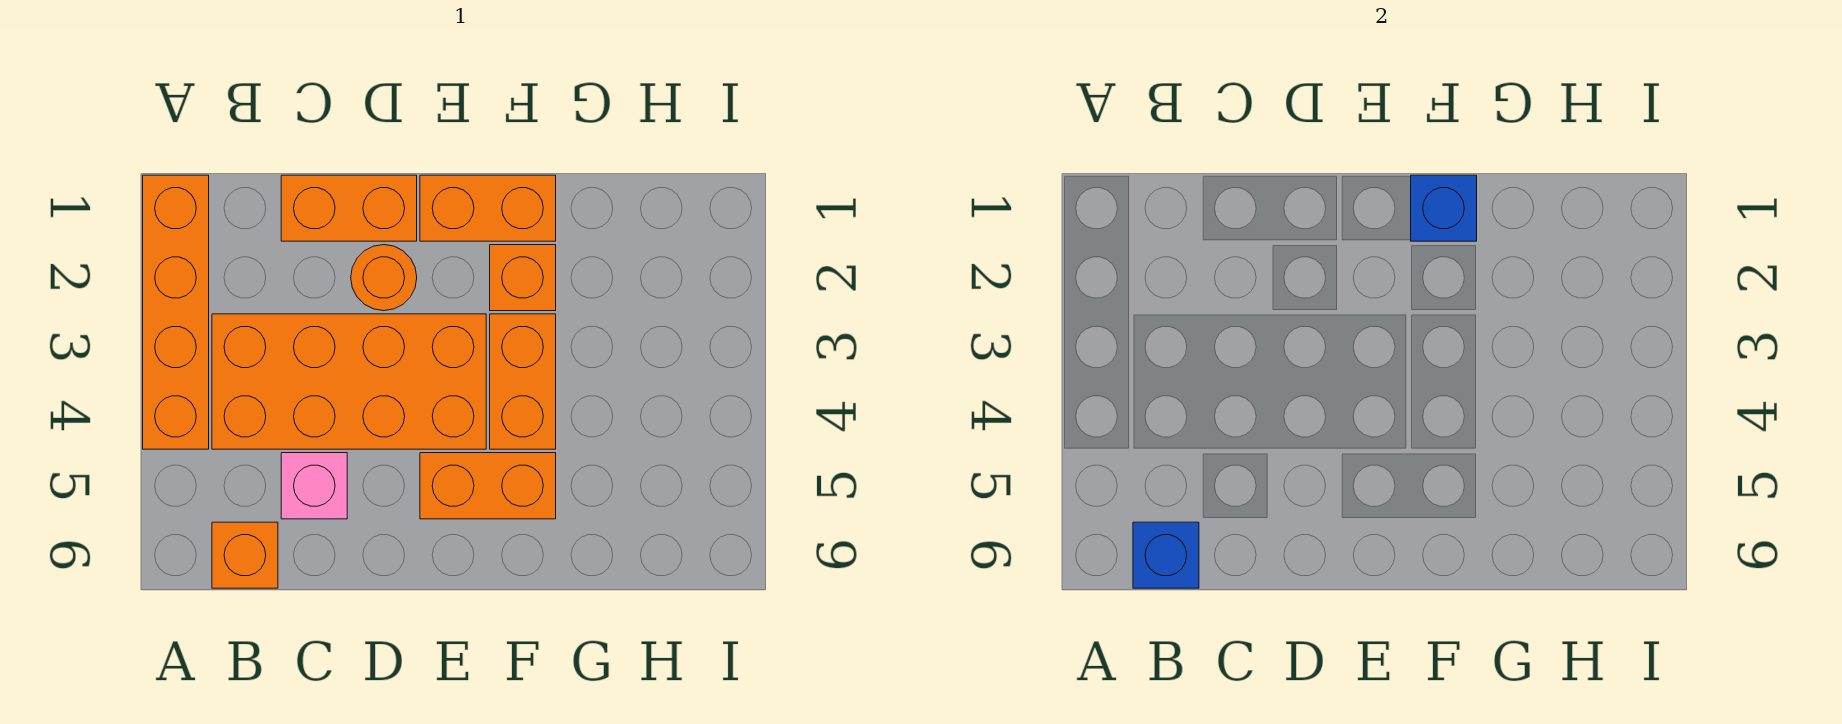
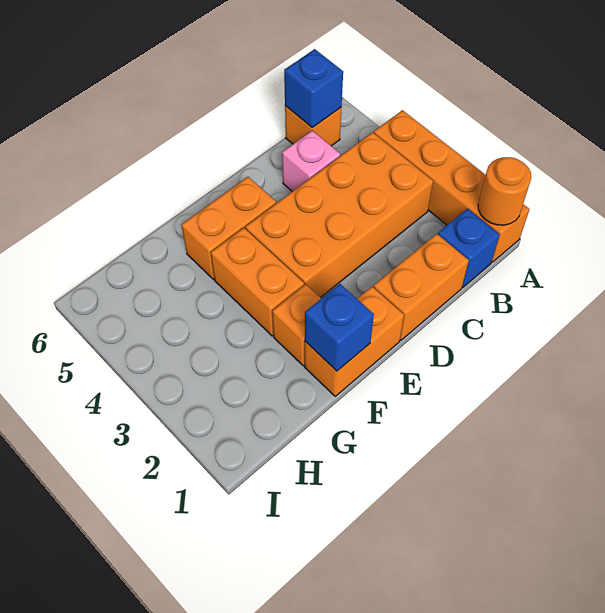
none -> blue 1x1 brick [438,209,500,287]
orange 1x1 round brick [351,245,417,311] -> orange 1x1 round brick moved to [478,157,531,225]

